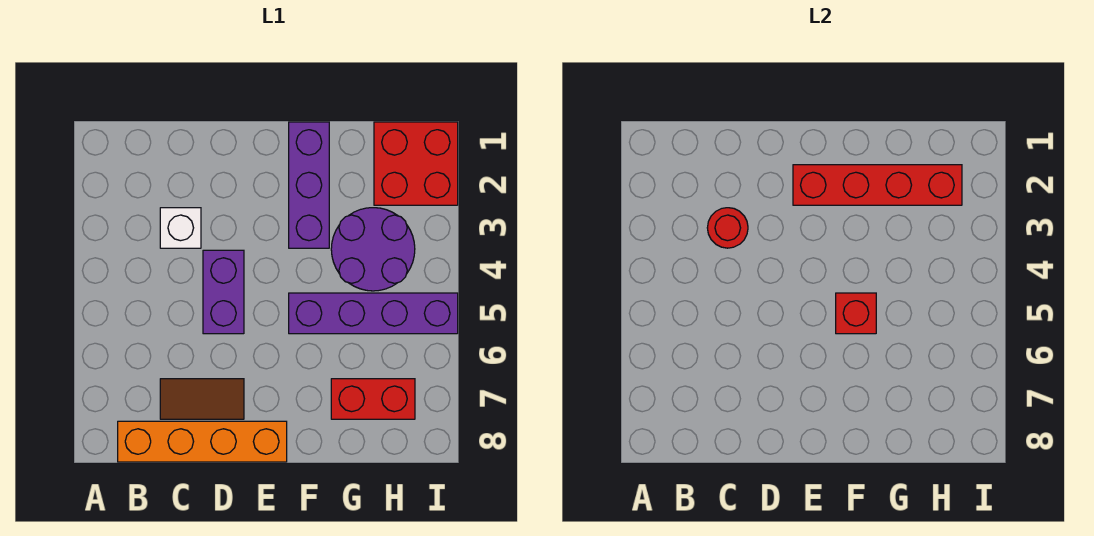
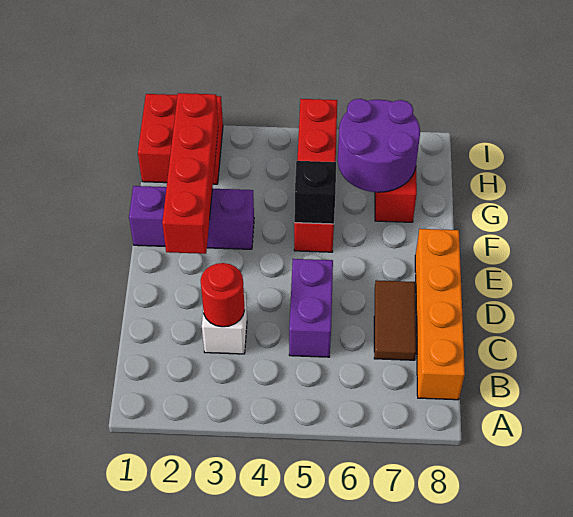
purple 1x2 brick [203,250,244,334] -> purple 1x2 brick turned to [289,259,333,357]
purple 1x4 brick [289,293,458,334] -> red 1x4 brick [294,99,337,252]
red 1x1 brick [836,293,876,334] -> black 1x1 brick [294,161,336,224]
purple 2x2 round brick [331,208,415,291] -> purple 2x2 round brick moved to [338,99,420,192]

